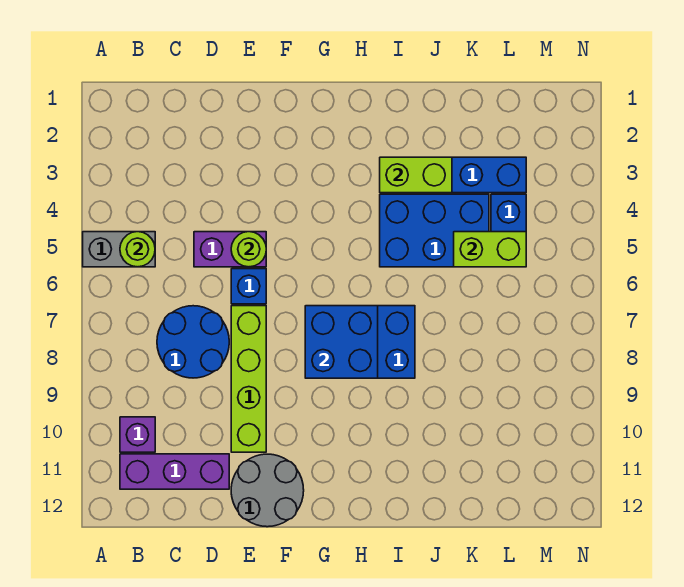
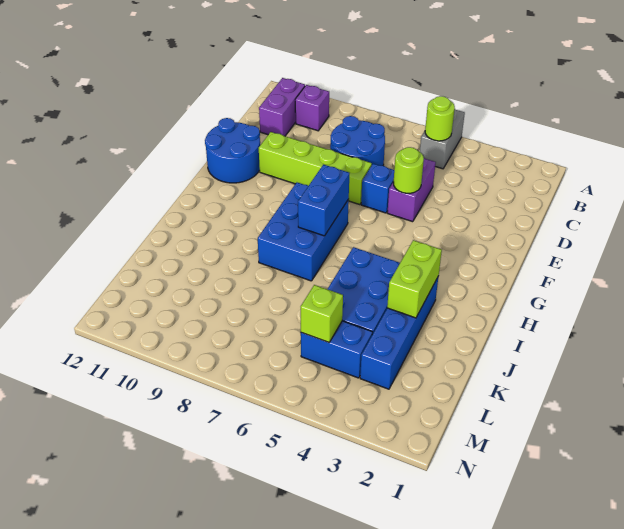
purple 1x3 brick [120,454,229,489] -> purple 1x2 brick [259,78,305,136]
grey 2x2 round brick [231,454,304,527] -> blue 2x2 round brick [205,118,260,183]
blue 2x2 brick [305,306,378,378] -> blue 1x2 brick [298,164,349,236]
lime 1x2 brick [454,232,526,267] -> lime 1x1 brick [301,285,343,342]

